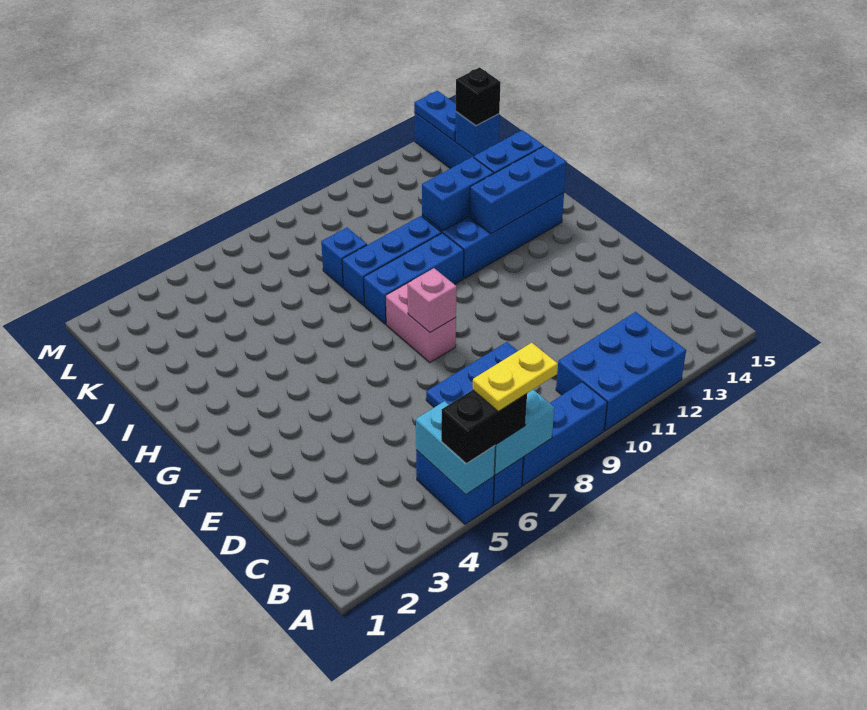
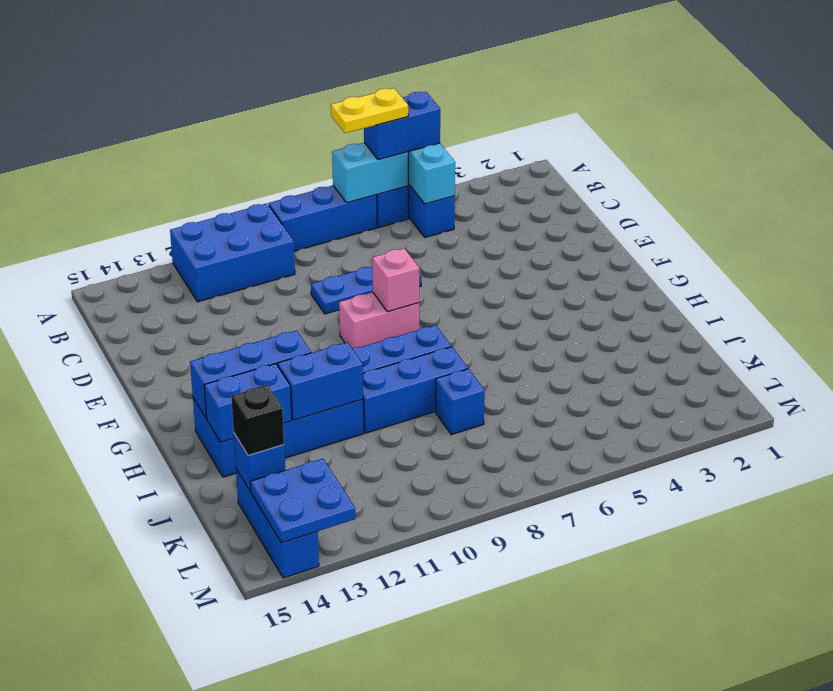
black 1x2 brick [441,390,527,464] -> blue 1x2 brick [364,92,440,160]
pink 1x2 brick [386,284,456,363] -> pink 1x2 brick turned to [339,292,419,348]
blue 1x2 plate [414,91,456,141] -> blue 2x2 plate [250,459,355,543]

